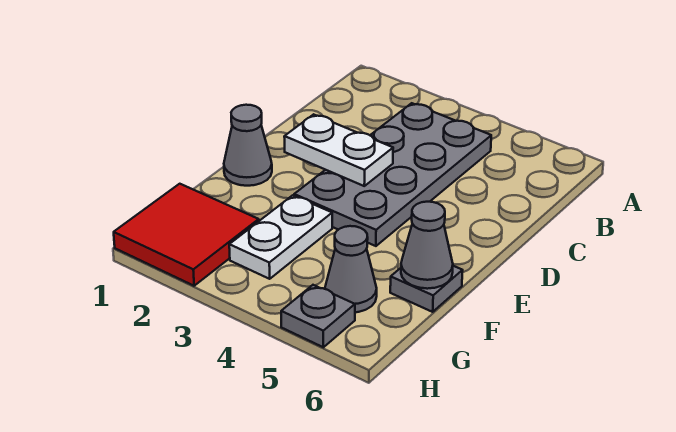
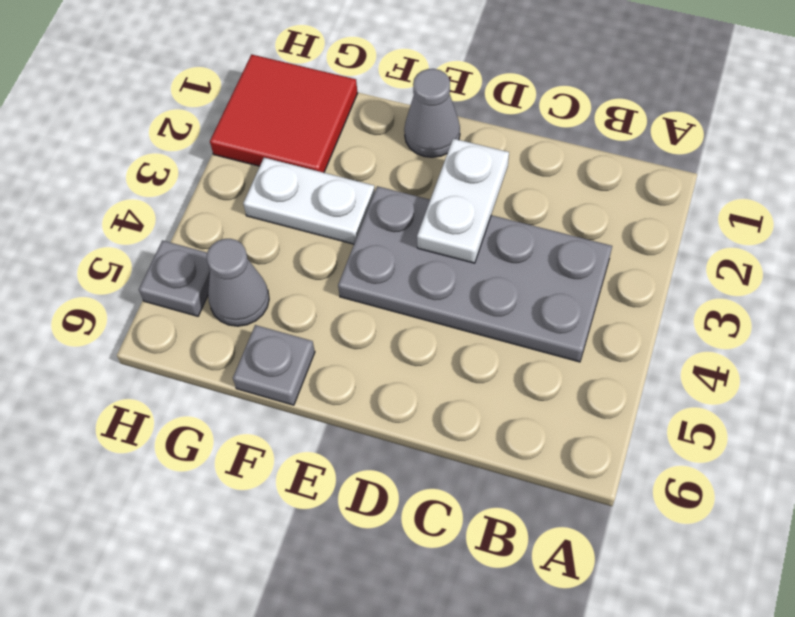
grey 1x1 cone [401,202,453,289] -> none

